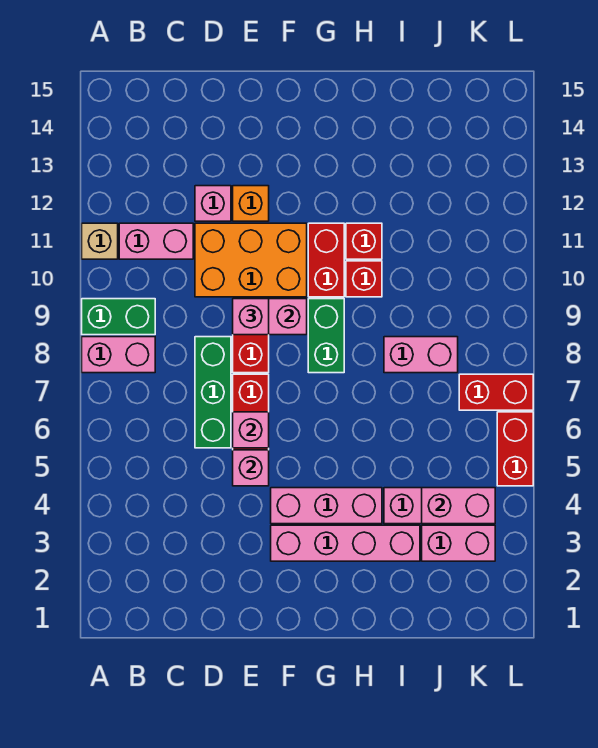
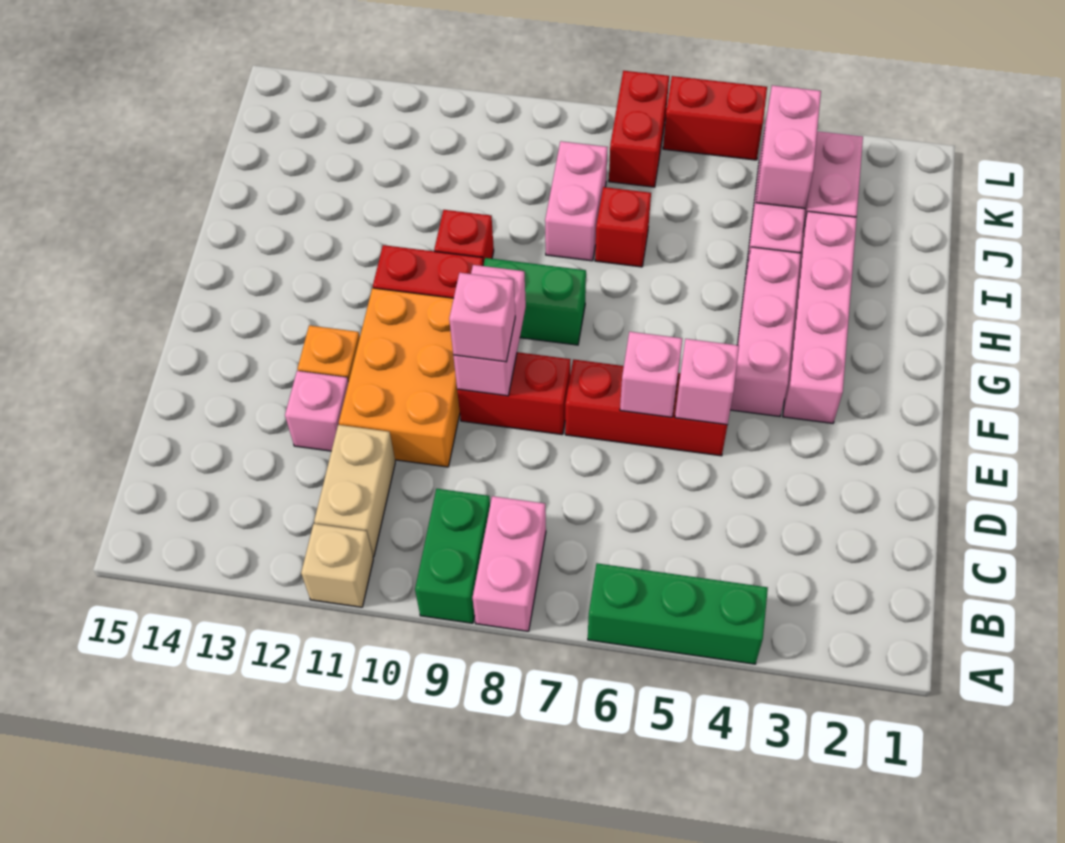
pink 1x2 brick [119,223,193,259] -> tan 1x2 brick [314,425,395,557]
green 1x3 brick [195,337,231,448] -> green 1x3 brick moved to [588,563,768,664]
red 1x1 brick [346,223,382,259] -> red 1x1 brick moved to [595,187,651,267]

